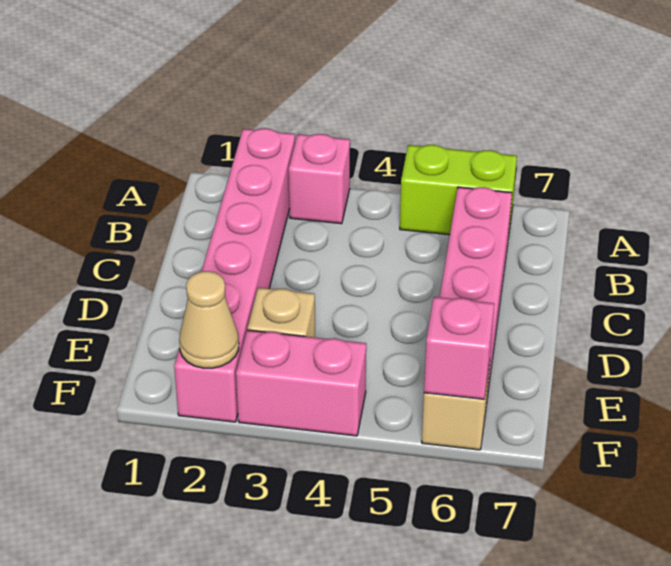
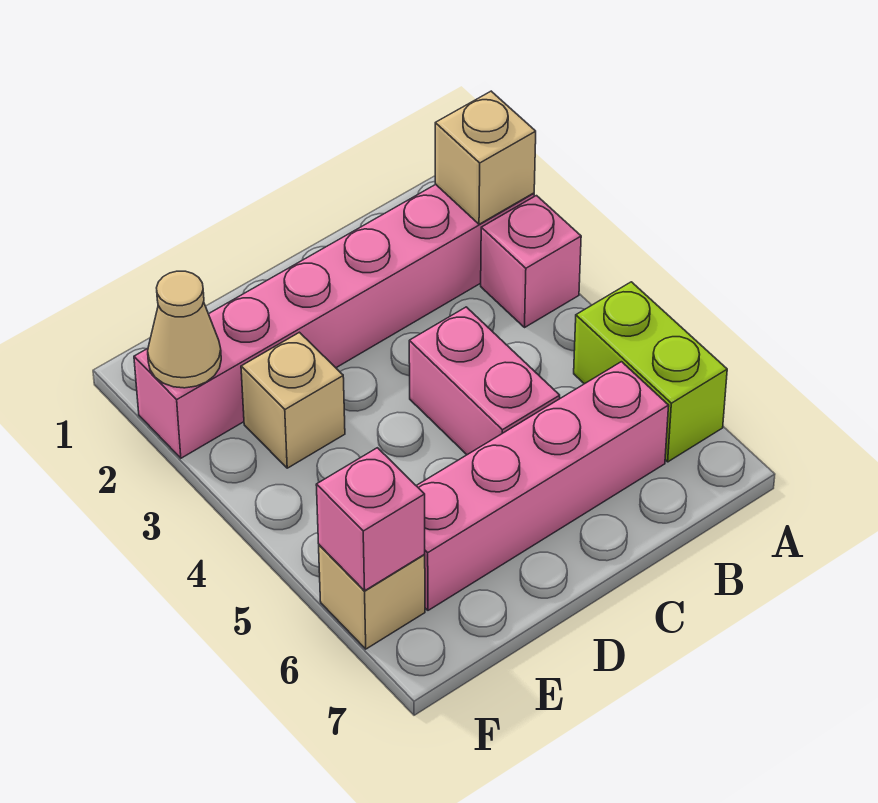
none -> tan 1x1 brick [435,91,536,224]
pink 1x2 brick [236,330,366,436] -> pink 1x2 brick moved to [409,307,560,455]

